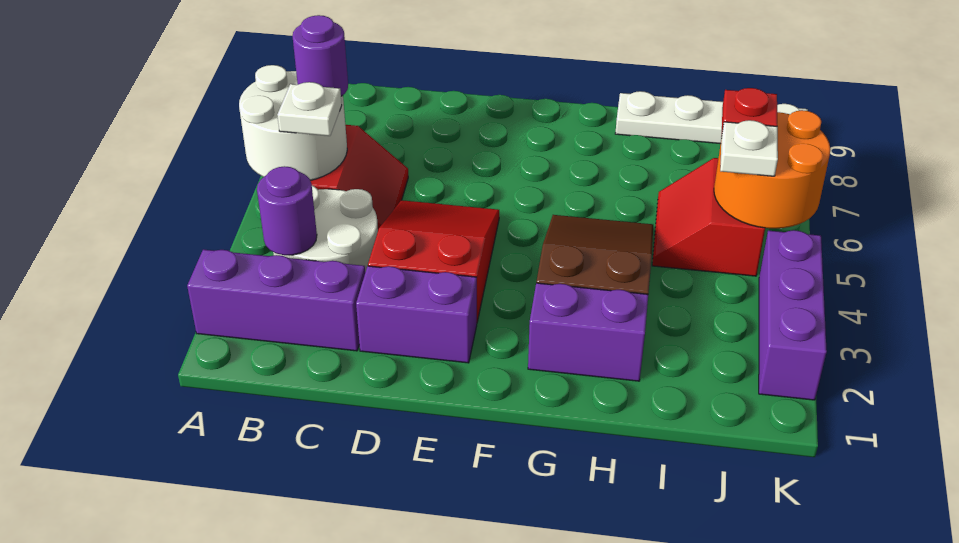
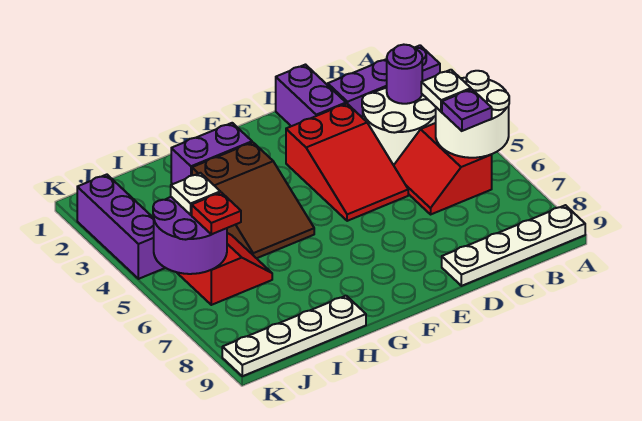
none -> white 1x4 plate [442,205,585,286]
purple 1x1 round brick [293,15,348,96] -> purple 1x1 plate [442,89,492,131]
purple 1x2 brick [356,266,477,363] -> purple 1x2 brick turned to [276,65,346,126]
orange 2x2 round brick [714,110,830,228] -> purple 2x2 round brick [153,197,227,274]

